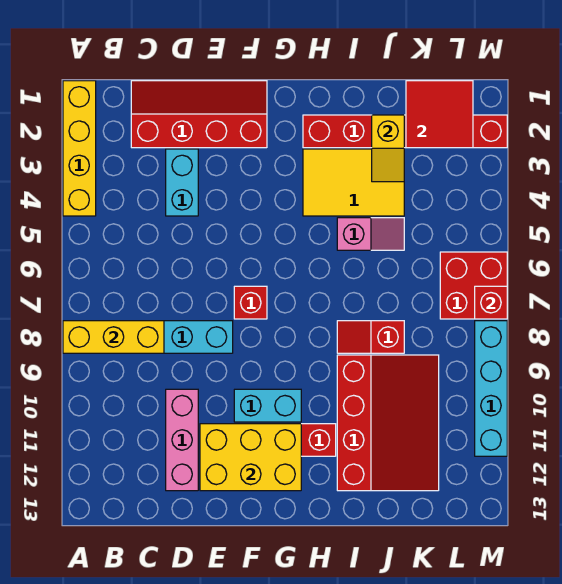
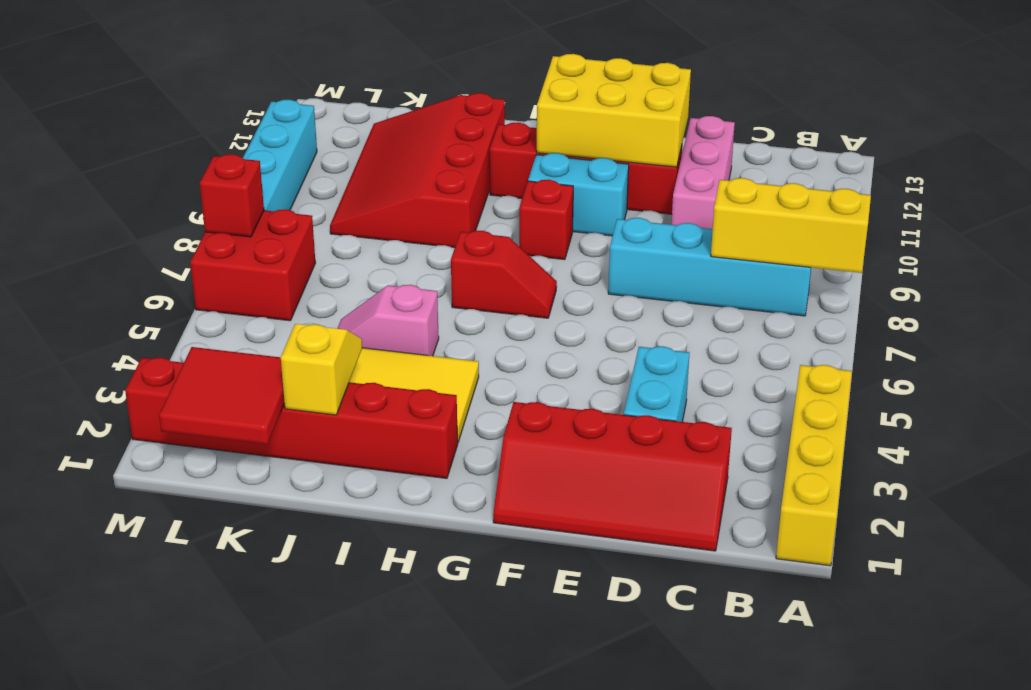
red 1x1 brick [234,286,267,319] -> red 1x1 brick moved to [519,180,573,260]
red 1x2 slope [337,321,404,353] -> red 1x2 slope moved to [451,231,557,318]

